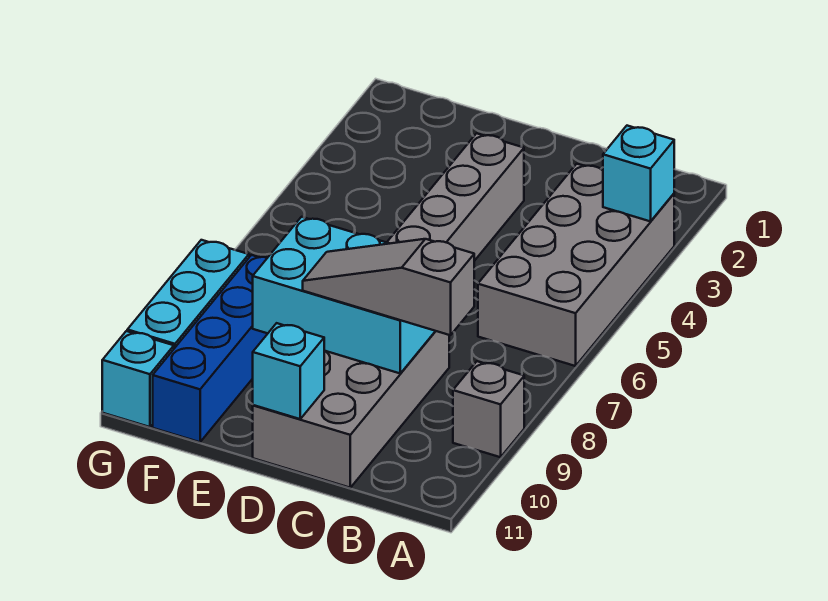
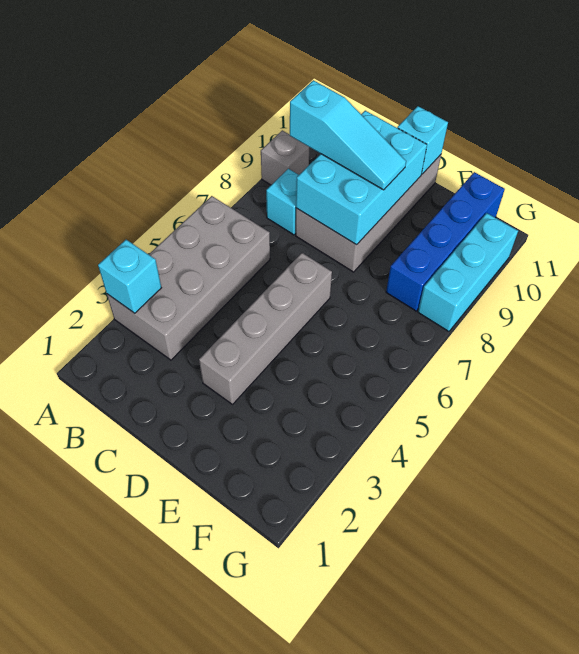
grey 1x3 slope [303,239,474,335] -> cyan 1x3 slope [290,80,406,190]
cyan 2x3 brick [253,217,435,374] -> cyan 2x3 brick turned to [296,111,427,245]
cyan 1x1 brick [102,331,174,427] -> cyan 1x1 brick moved to [266,169,298,235]

